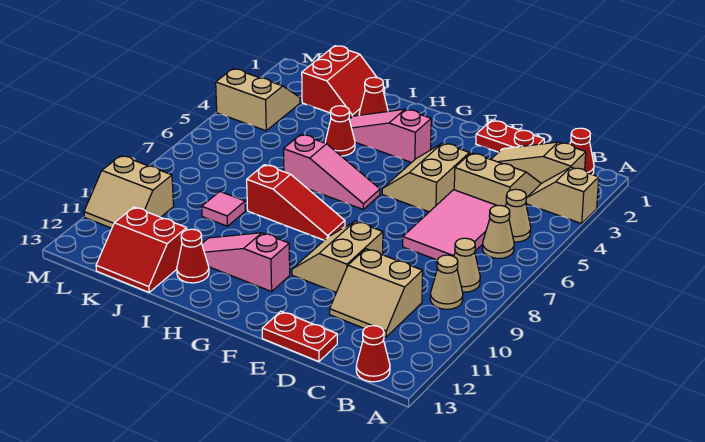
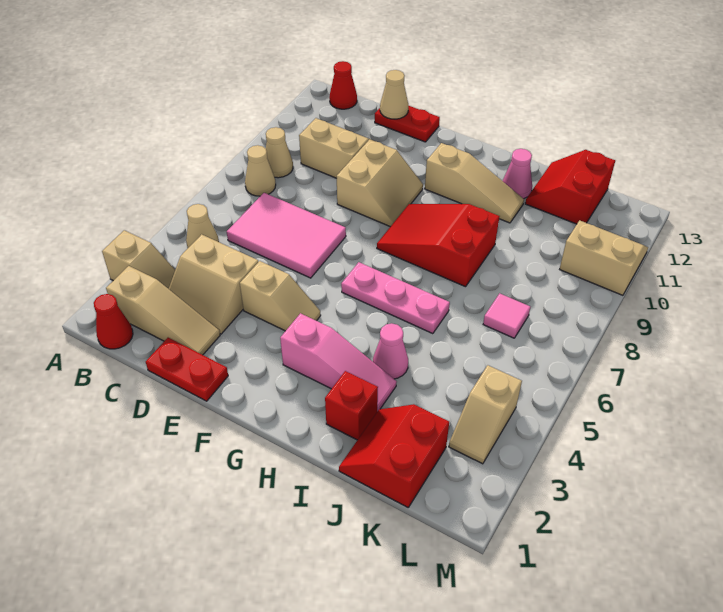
tan 1x1 cone [482,205,514,258] -> tan 1x1 cone moved to [380,70,408,119]
pink 2x3 tile [403,190,497,260] -> pink 2x3 tile turned to [227,193,346,278]
tan 2x2 slope [382,143,469,212] -> tan 1x2 slope [240,261,321,331]
pink 1x3 slope [284,134,380,209] -> pink 1x3 plate [341,262,450,334]
red 1x3 slope [247,165,345,240] -> red 2x3 slope [377,204,499,287]
pink 1x3 slope [202,233,290,292] -> tan 1x3 slope [425,143,524,223]
red 1x1 cone [359,77,388,115] -> red 1x1 brick [325,371,378,440]
red 1x1 cone [325,106,355,156] -> pink 1x1 cone [373,323,408,379]
red 1x1 cone [177,229,209,283] -> pink 1x1 cone [503,149,532,199]
pink 1x1 tile [202,192,245,226] -> pink 1x1 tile moved to [483,293,530,338]
red 2x2 slope [96,207,187,292] -> red 2x2 slope turned to [525,150,615,224]
tan 2x2 slope [216,69,300,131] -> tan 1x2 slope [449,365,522,464]

